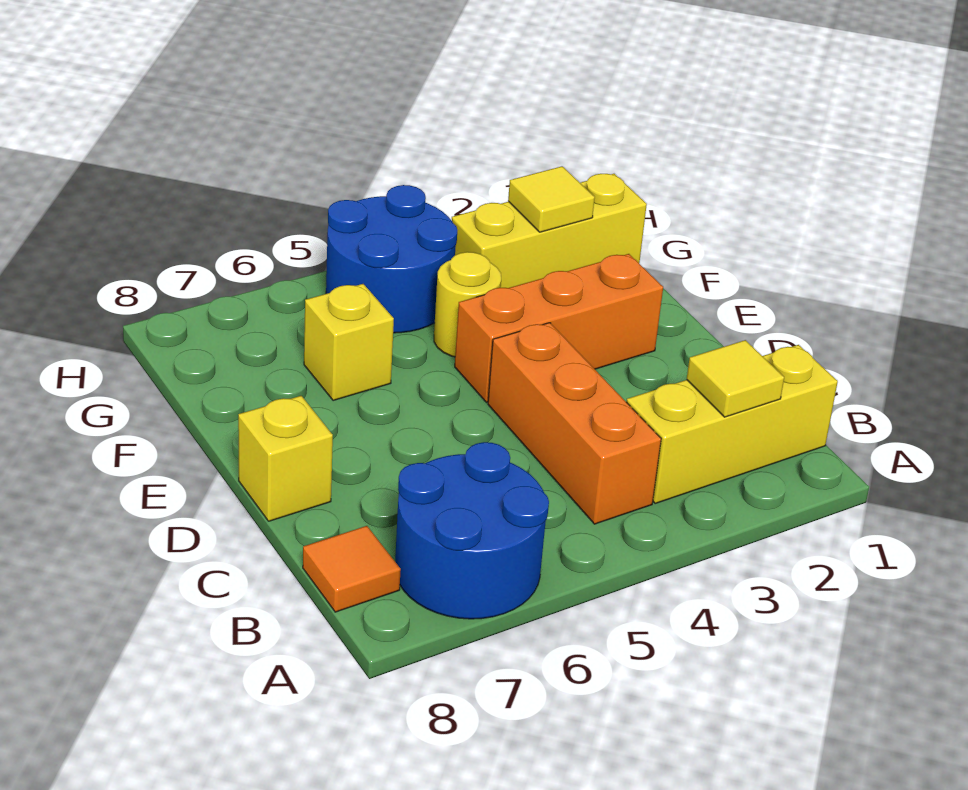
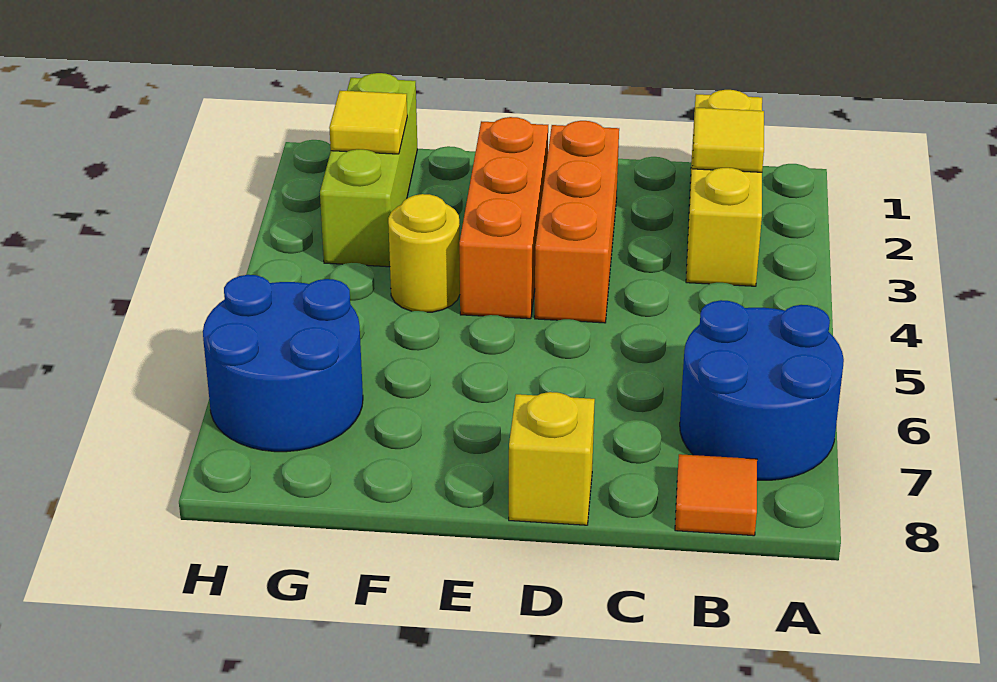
orange 1x3 brick [488,323,661,524] -> orange 1x3 brick turned to [535,121,619,323]
yellow 1x1 brick [304,284,394,401] -> none
yellow 1x3 brick [452,174,647,288] -> lime 1x3 brick [320,73,417,267]
blue 2x2 round brick [326,185,457,333] -> blue 2x2 round brick moved to [203,275,363,452]

